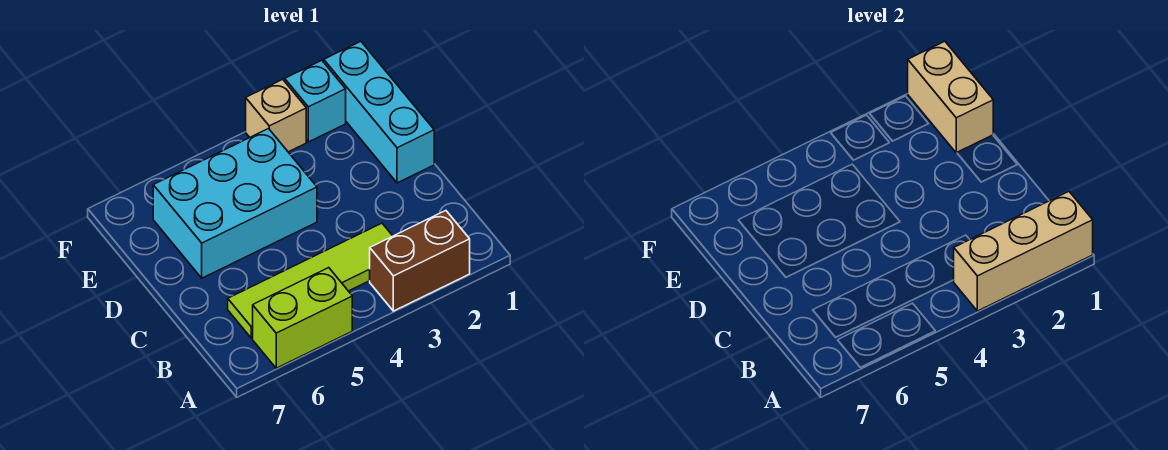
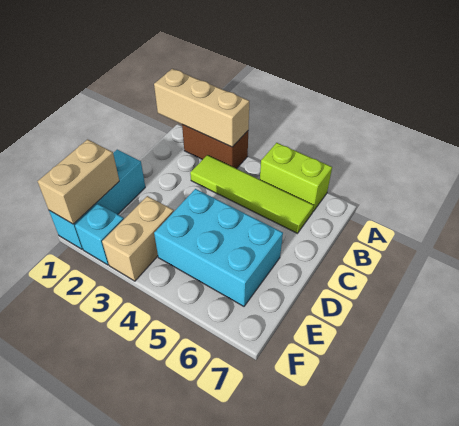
tan 1x1 brick [246,79,306,152] -> tan 1x2 brick [102,196,174,281]

